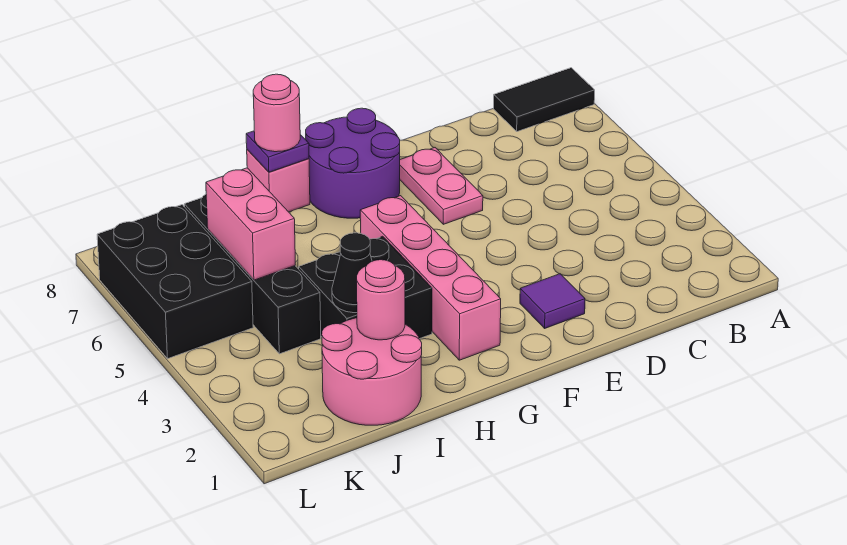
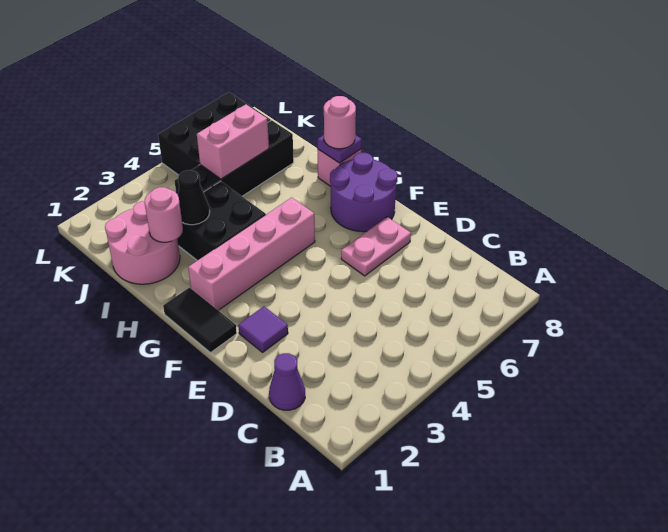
black 1x2 tile [494,68,595,132] -> black 1x2 tile moved to [163,287,237,353]
none -> purple 1x1 cone [269,353,305,410]

